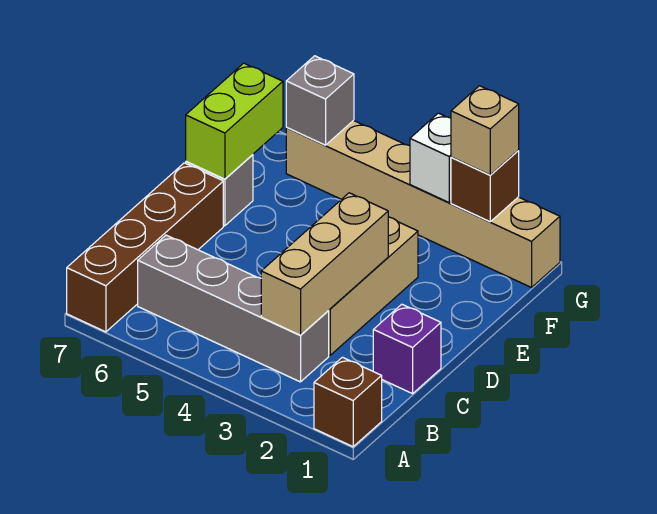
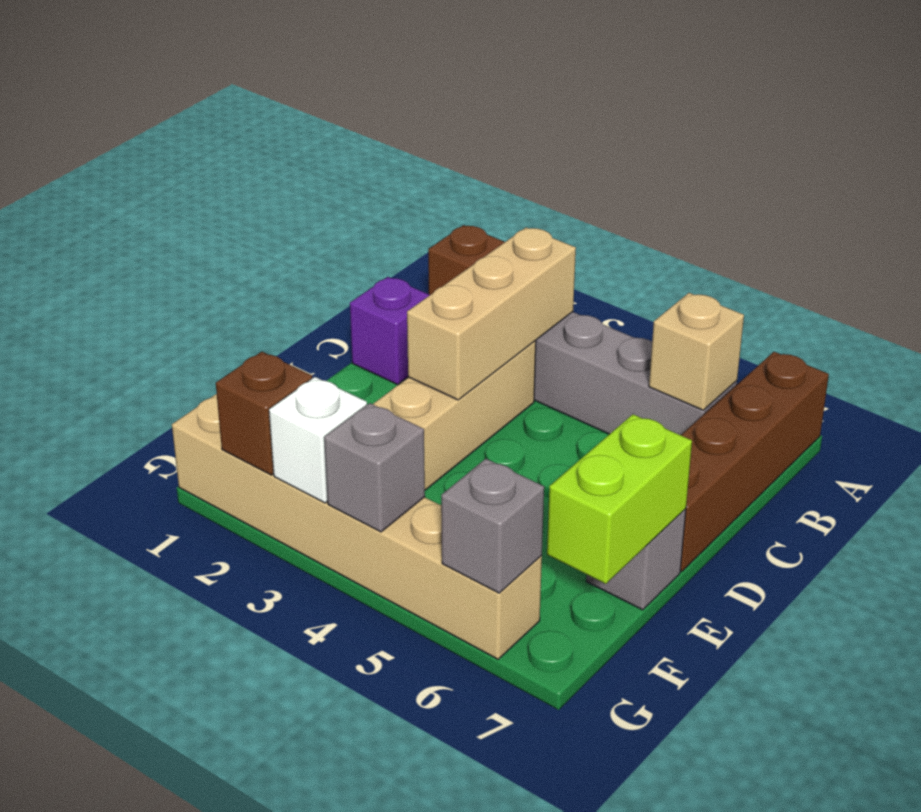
tan 1x1 brick [451,86,519,175] -> tan 1x1 brick moved to [649,293,744,410]
none -> grey 1x1 brick [324,403,425,532]

